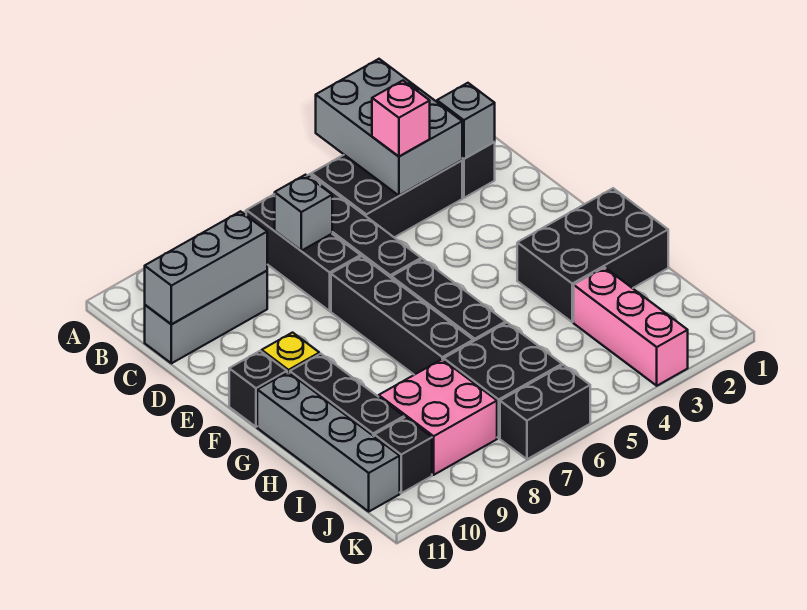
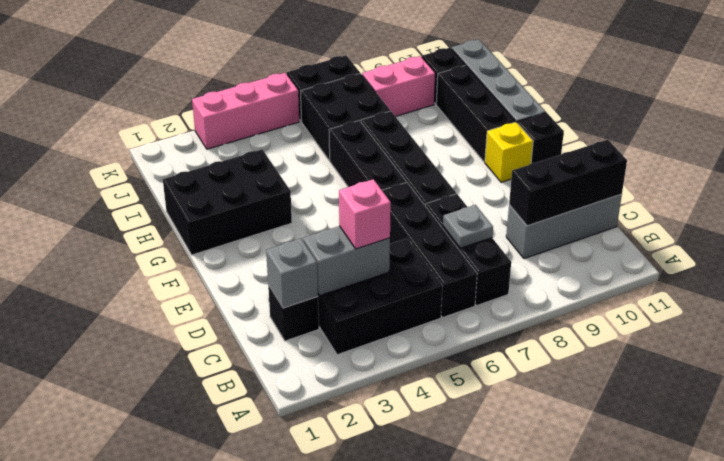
grey 2x3 brick [316,59,462,196] -> grey 1x2 brick [303,226,390,296]
grey 1x1 brick [275,175,332,251] -> grey 1x1 plate [443,205,493,248]
grey 1x3 brick [145,211,267,324] -> black 1x3 brick [509,140,627,226]
pink 1x3 brick [574,267,688,386] -> pink 1x3 brick turned to [192,73,299,149]
pink 2x2 brick [379,359,497,475] -> pink 1x2 brick [362,56,435,116]

